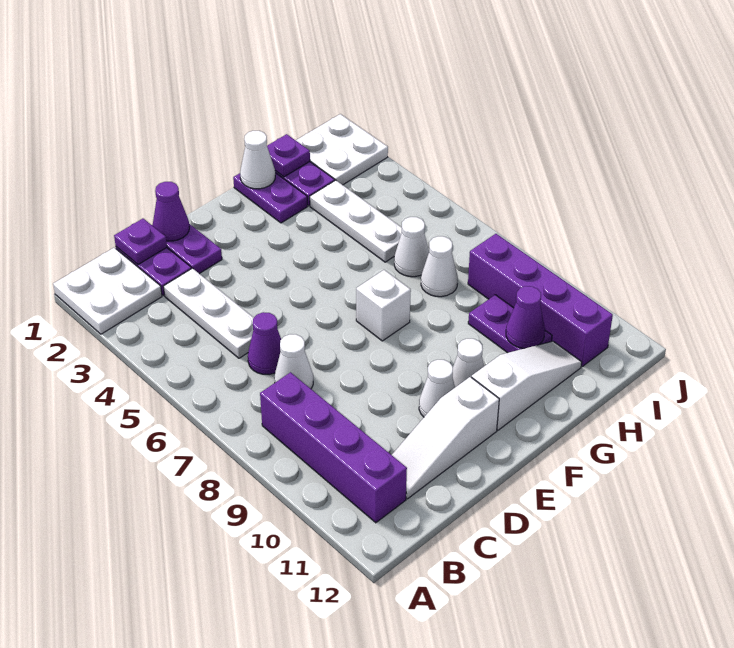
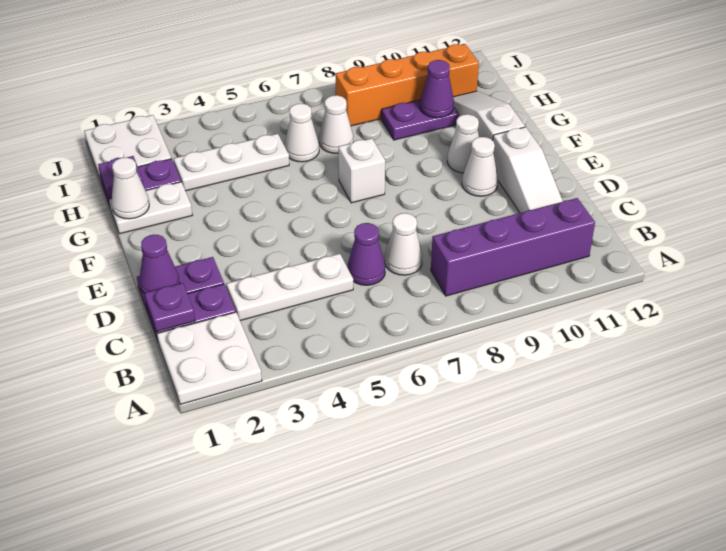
purple 1x2 plate [233,173,308,223] -> white 1x2 plate [109,182,192,234]
purple 1x4 brick [468,234,613,366] -> orange 1x4 brick [335,44,479,126]

